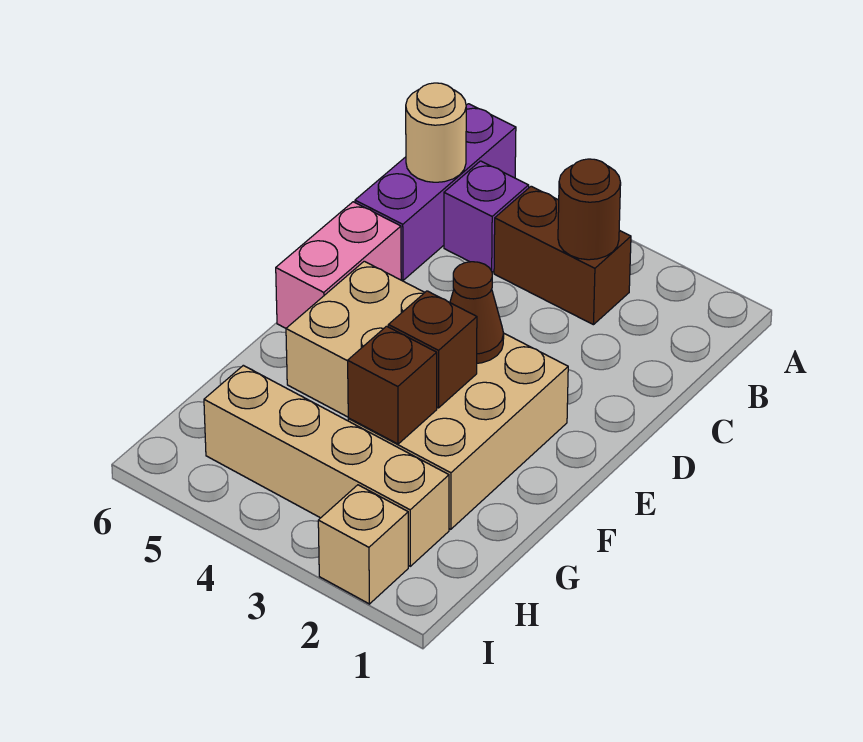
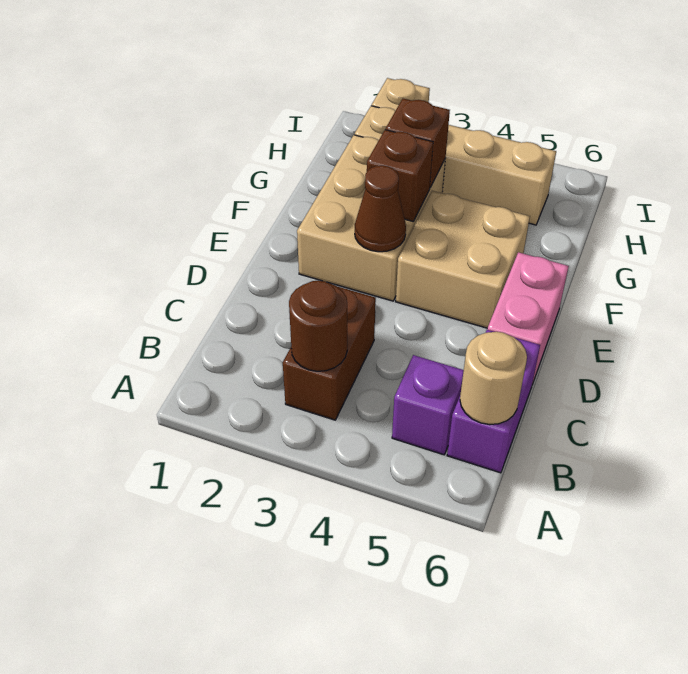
purple 1x3 brick [355,104,516,280] -> purple 1x2 brick [447,330,540,473]
brown 1x2 brick [494,186,631,325] -> brown 1x2 brick turned to [283,287,376,420]

